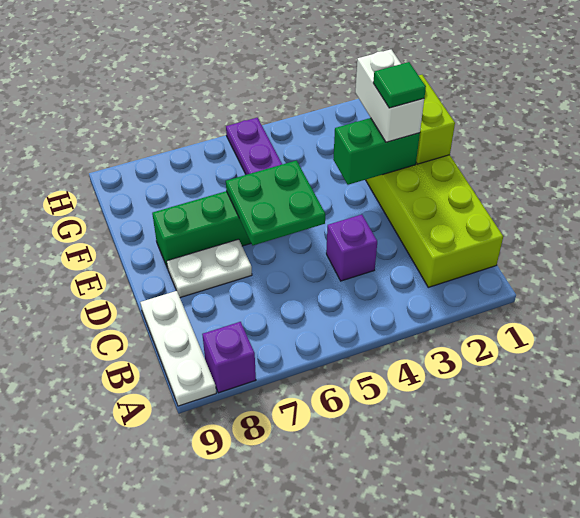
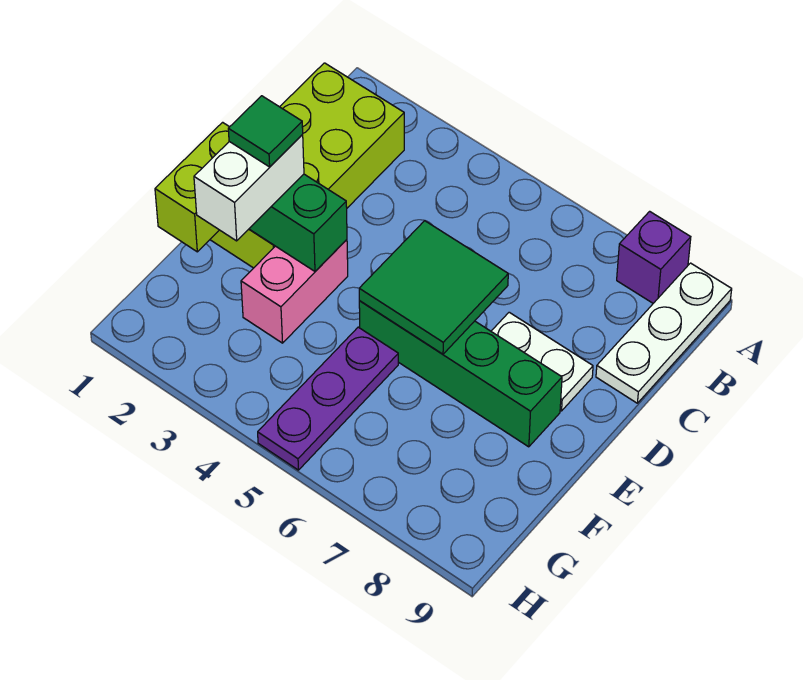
purple 1x1 brick [326,215,377,281] -> none
green 2x2 plate [226,161,325,245] -> green 2x2 tile [359,221,508,354]
none -> pink 1x2 brick [241,240,348,343]

